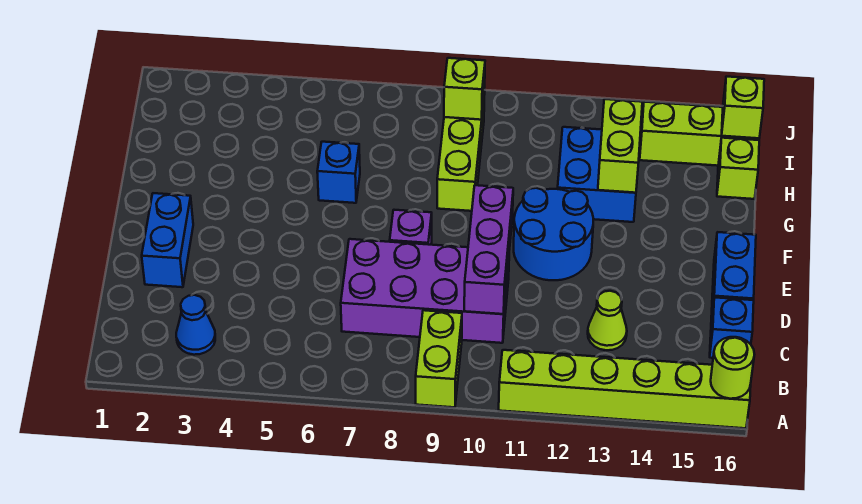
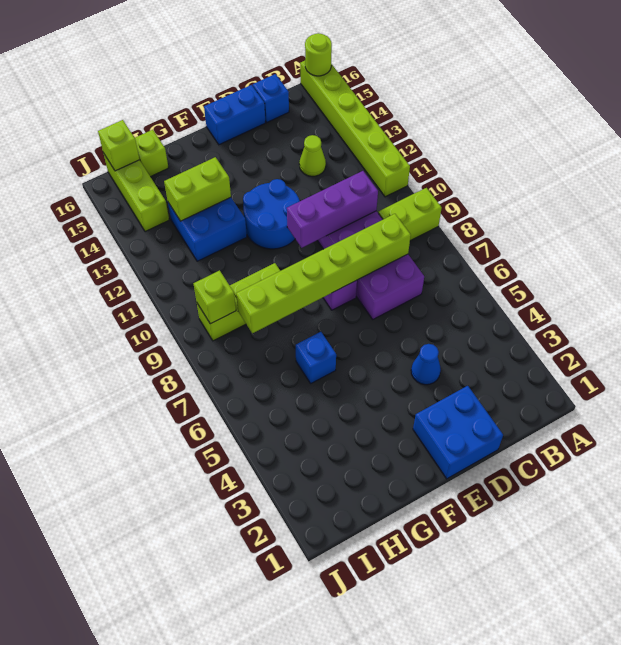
blue 1x1 cone [176,295,215,355] -> blue 1x1 cone moved to [411,344,441,385]
none -> lime 1x6 brick [236,214,411,333]
blue 1x2 brick [142,193,193,287] -> blue 2x2 brick [413,386,503,479]

